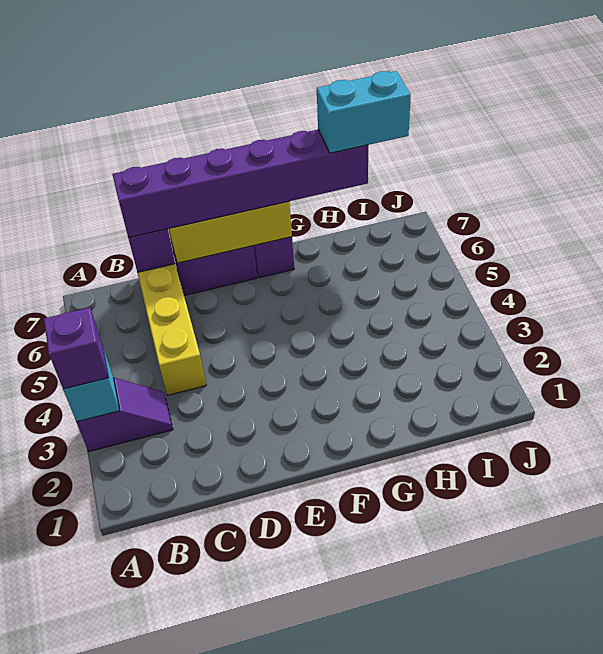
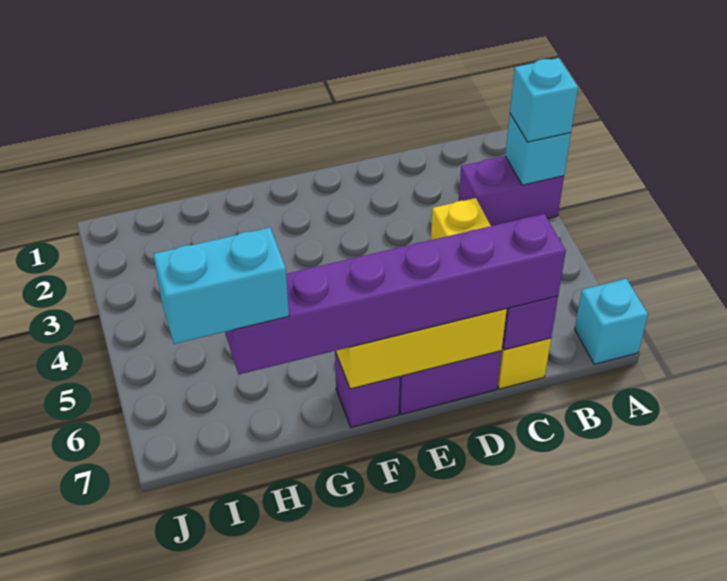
purple 1x2 slope [77,378,173,451] -> purple 1x2 brick [459,156,564,226]
purple 1x1 brick [44,308,109,389] -> cyan 1x1 brick [510,58,578,142]
none -> cyan 1x1 brick [575,279,648,364]

